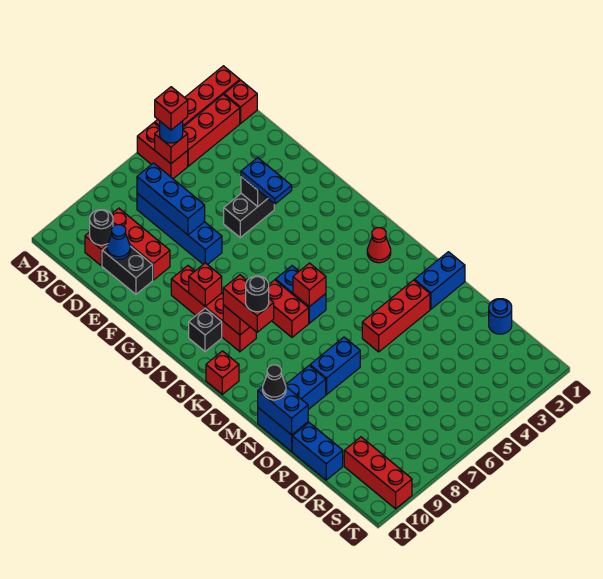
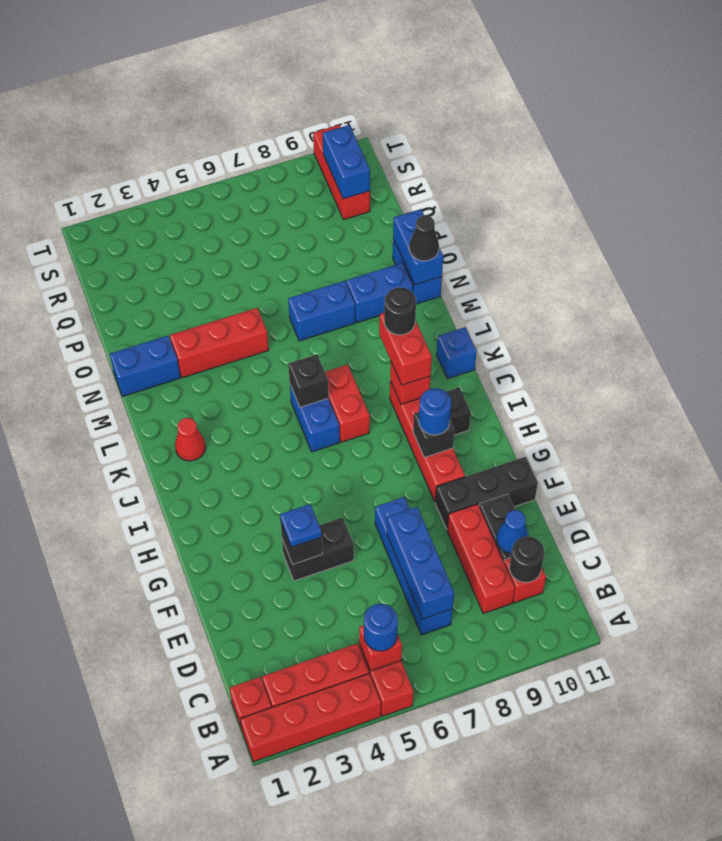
red 1x1 brick [155,87,188,130] -> none
blue 1x2 plate [241,158,292,204] -> blue 1x1 plate [280,504,322,547]
none -> black 1x3 brick [435,457,538,529]
red 1x1 brick [189,263,222,306] -> black 1x1 brick [413,412,455,457]
red 1x1 brick [293,263,326,307] -> black 1x1 brick [288,354,328,407]
red 1x1 brick [206,351,239,394] -> blue 1x1 brick [437,327,477,379]
blue 1x2 brick [292,423,343,480] -> blue 1x2 brick moved to [322,125,370,199]
blue 1x1 round brick [489,299,512,334] -> blue 1x1 round brick moved to [419,388,451,435]

